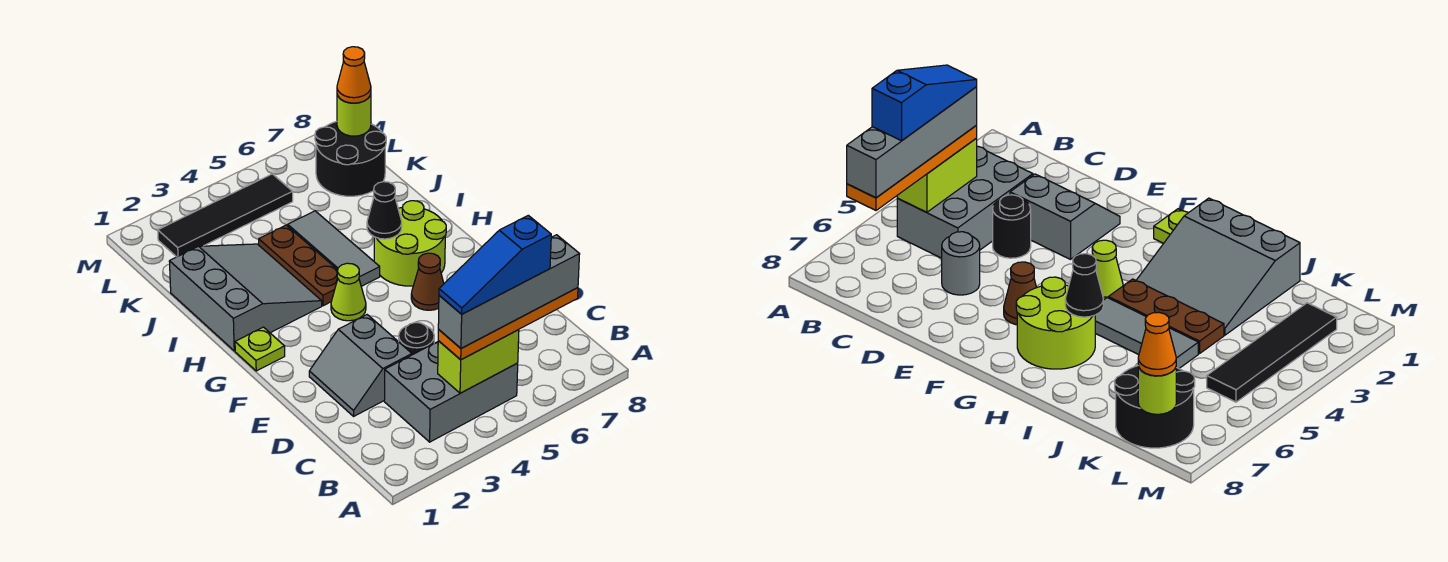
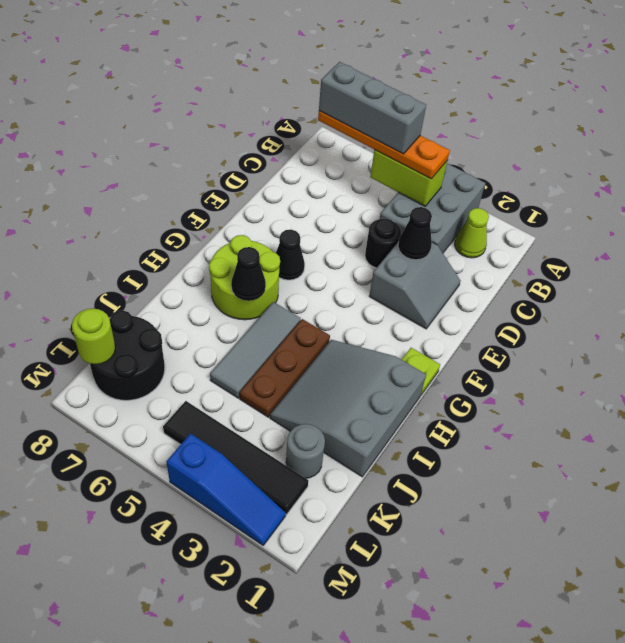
grey 2x3 brick [384,342,518,442] -> grey 2x3 brick turned to [380,163,485,253]
grey 1x4 brick [438,235,580,348] -> grey 1x3 brick [319,62,426,154]
blue 1x3 slope [439,215,551,314] -> blue 1x3 slope moved to [166,434,286,545]
none -> black 1x1 cone [398,207,432,260]
grey 1x1 round brick [942,232,980,295] -> grey 1x1 round brick moved to [286,424,325,478]
brown 1x1 cone [411,253,444,310] -> black 1x1 cone [276,229,305,280]
lime 1x1 cone [331,263,366,321] -> lime 1x1 cone moved to [455,208,489,258]
orange 1x1 cone [337,47,371,103] -> none

